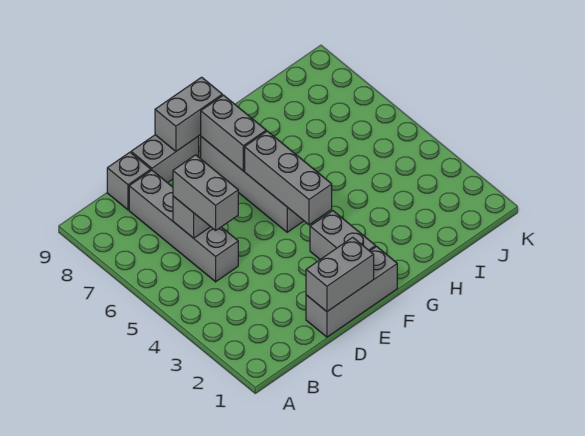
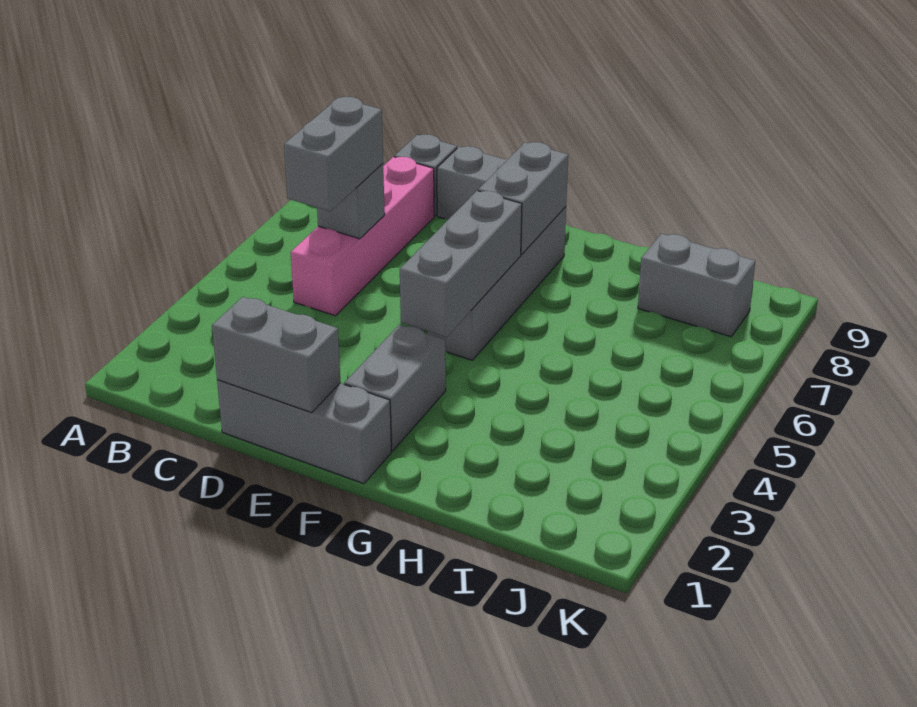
grey 1x4 brick [129,170,238,282] -> pink 1x4 brick [291,157,434,316]
grey 1x2 brick [155,77,222,151] -> grey 1x2 brick moved to [638,234,755,337]

